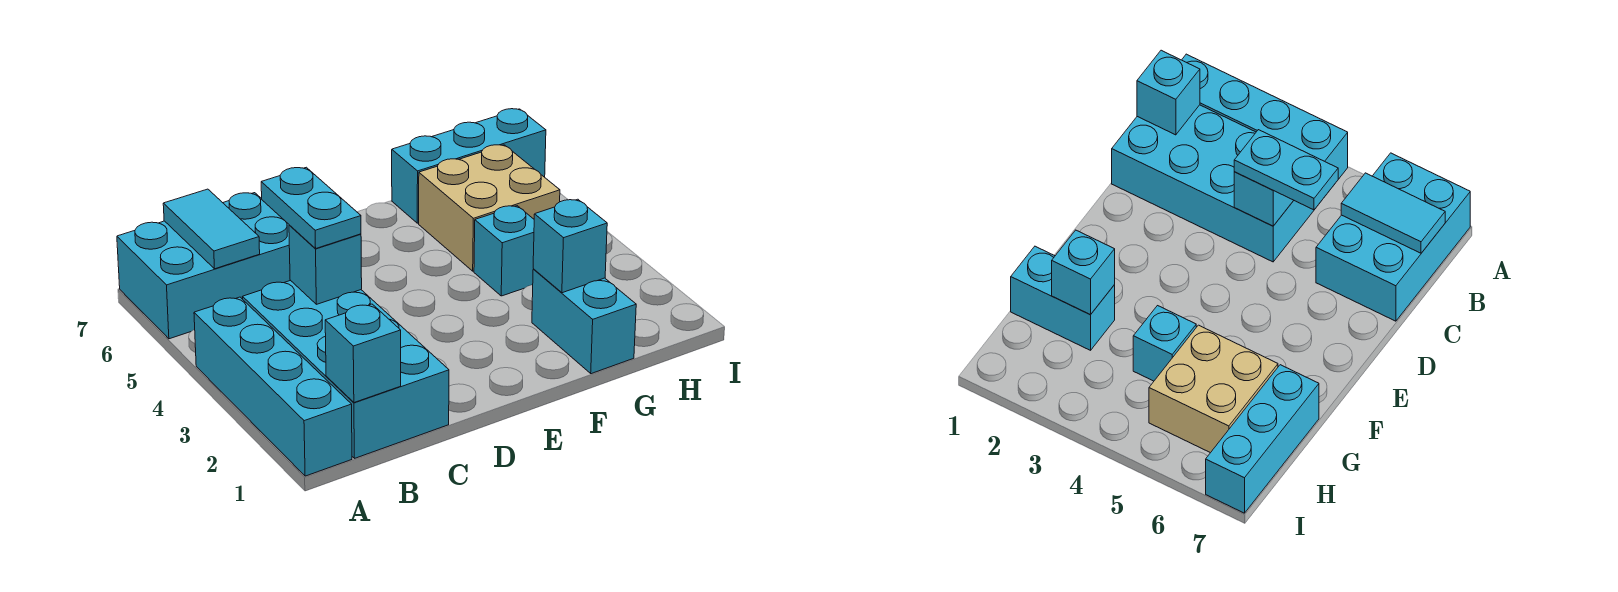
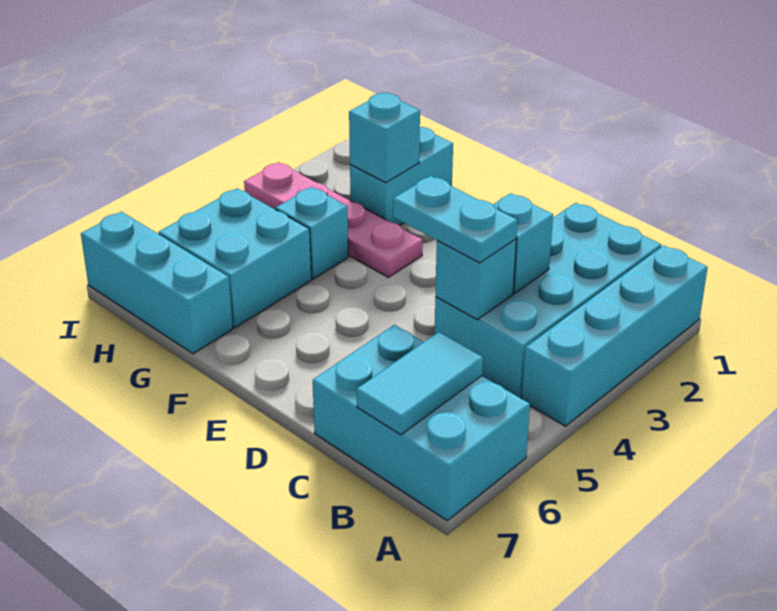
cyan 1x1 brick [325,304,401,403] -> cyan 1x1 brick moved to [493,193,553,293]
cyan 1x2 plate [261,167,361,248] -> cyan 1x2 plate turned to [393,176,518,263]
none -> pink 1x4 plate [244,162,422,277]
tan 2x2 brick [419,145,560,271] -> cyan 2x2 brick [158,188,311,328]

